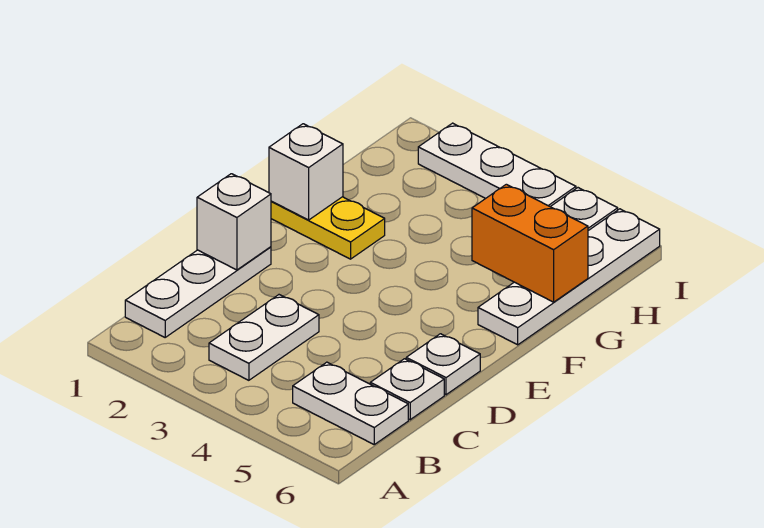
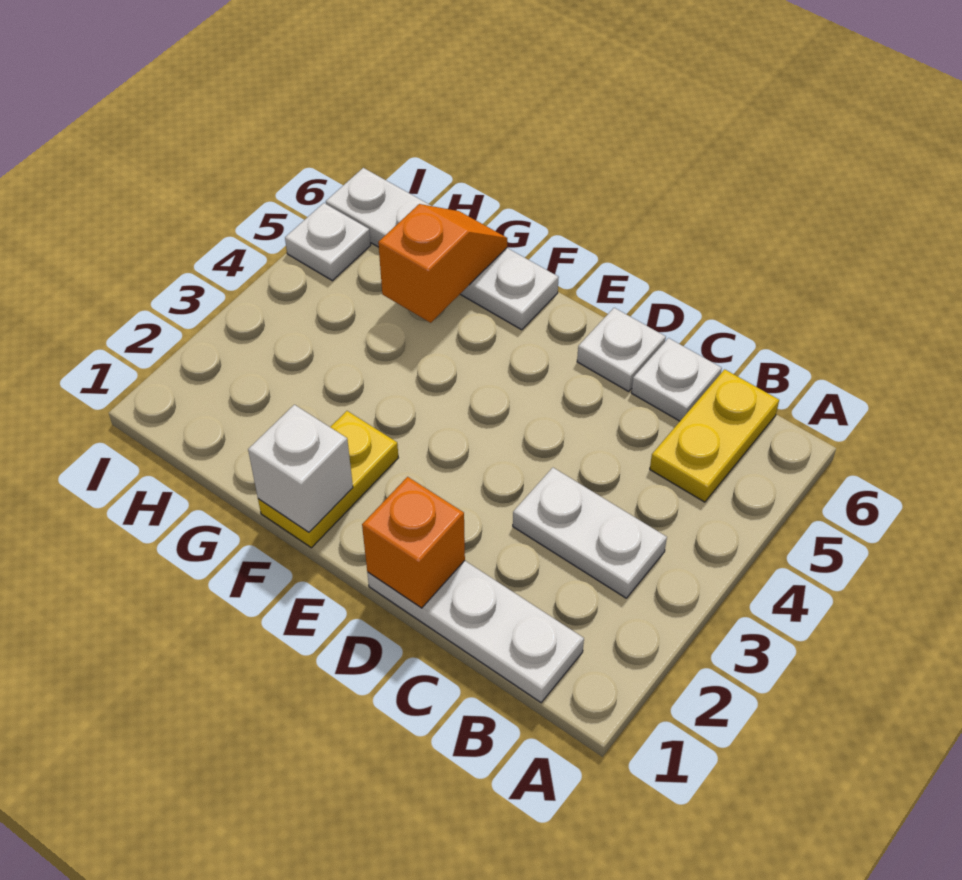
white 1x2 plate [293,362,408,444] -> yellow 1x2 plate [650,369,779,502]
white 1x1 brick [197,174,271,270] -> orange 1x1 brick [362,477,465,608]
orange 1x2 brick [472,184,588,302] -> orange 1x2 slope [378,204,507,323]
white 1x3 plate [418,123,576,206] -> none

